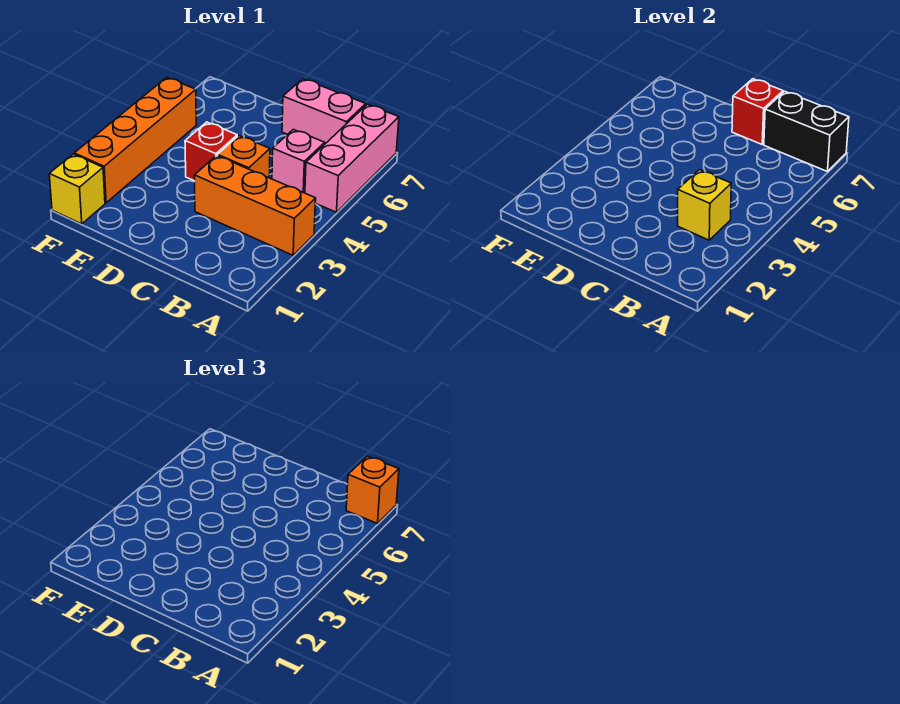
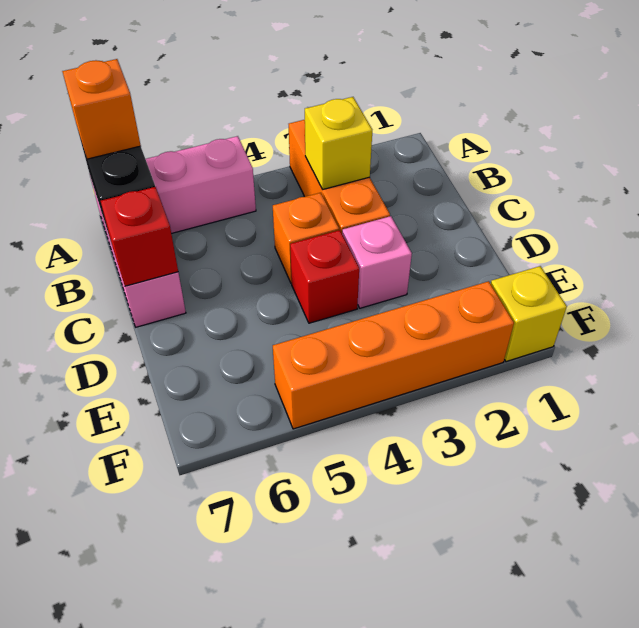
pink 1x1 brick [272,129,325,193] -> pink 1x1 brick moved to [342,216,412,308]

